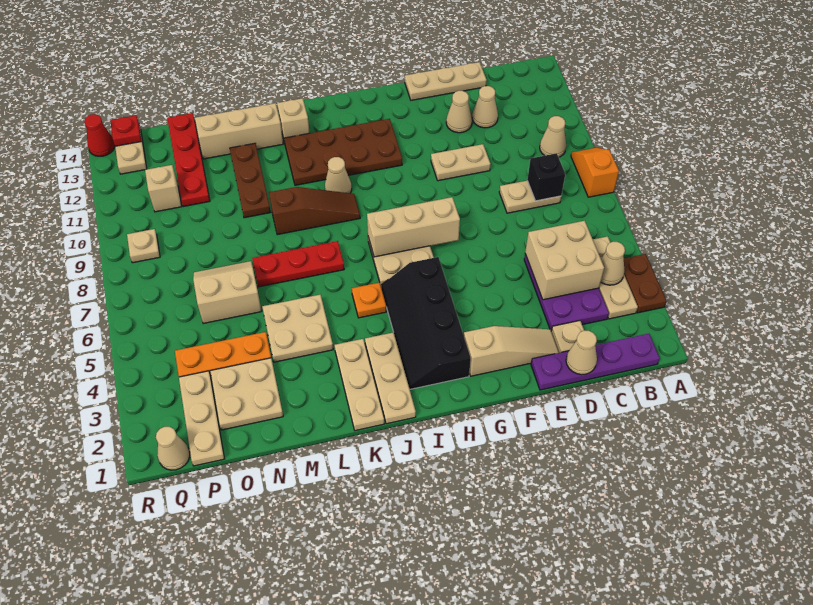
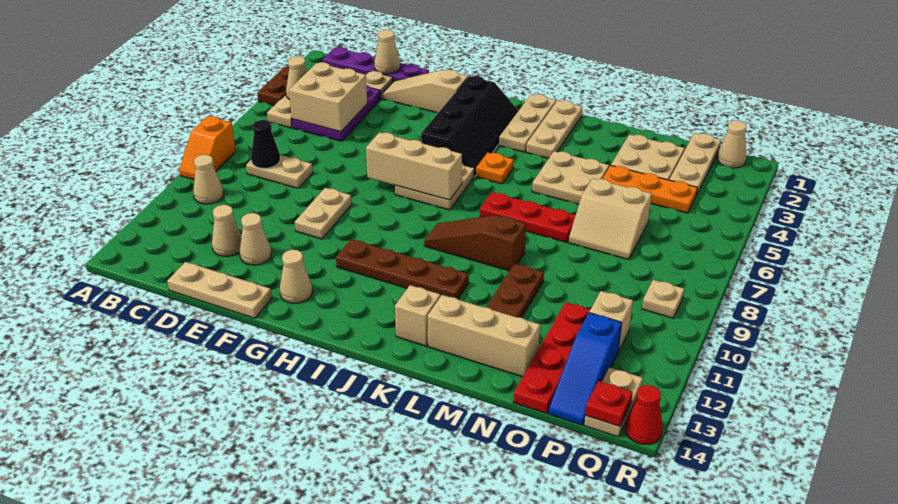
black 1x1 brick [527,153,565,201] -> black 1x1 cone [251,120,280,168]
tan 1x2 plate [431,144,490,181] -> tan 1x2 plate turned to [295,188,352,239]
brown 2x4 plate [284,119,402,185] -> brown 1x4 plate [336,239,469,299]
tan 1x1 cone [325,157,352,193] -> tan 1x1 cone moved to [280,250,312,303]
none -> blue 1x3 slope [548,313,622,425]

